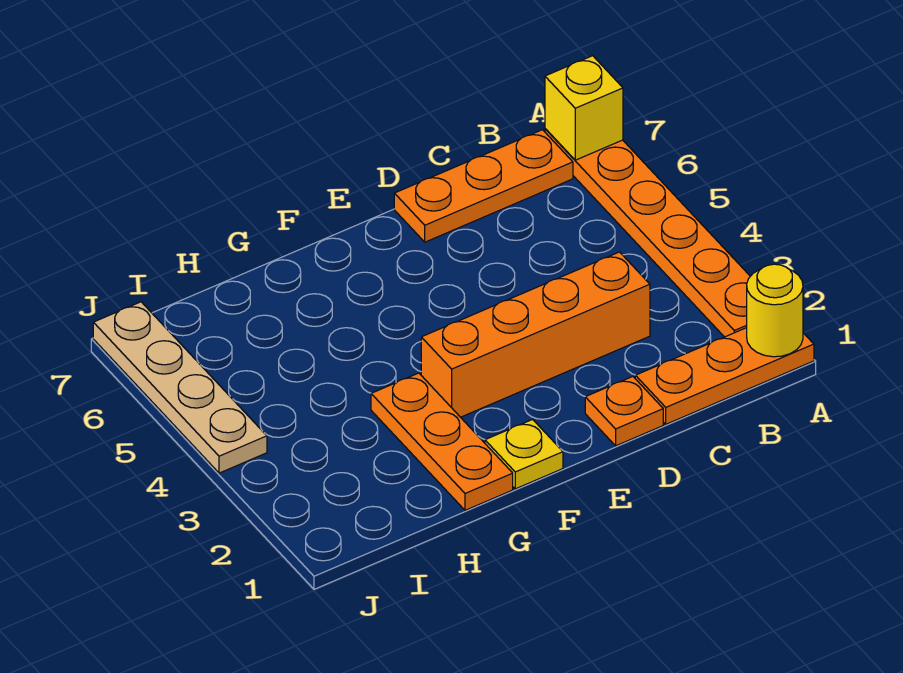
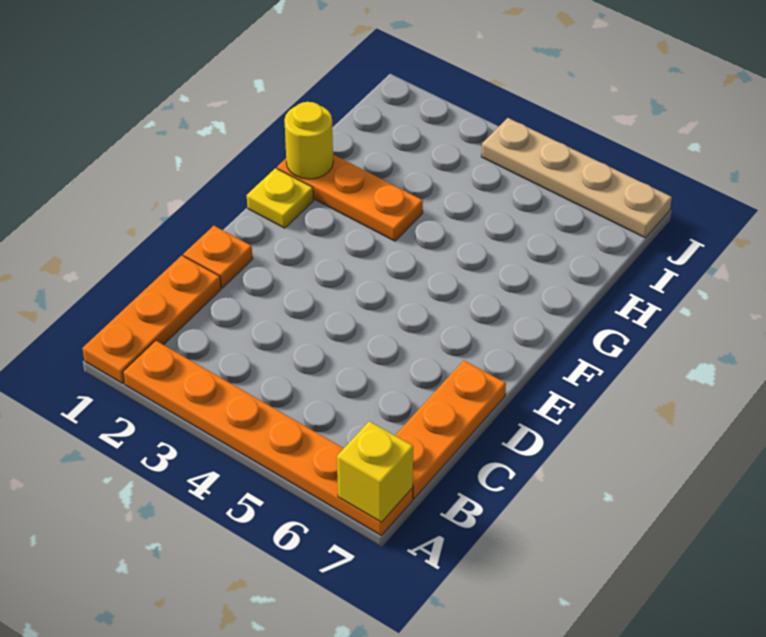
yellow 1x1 round brick [747,264,803,357] -> yellow 1x1 round brick moved to [285,102,333,179]
orange 1x4 brick [421,252,650,417] -> none

